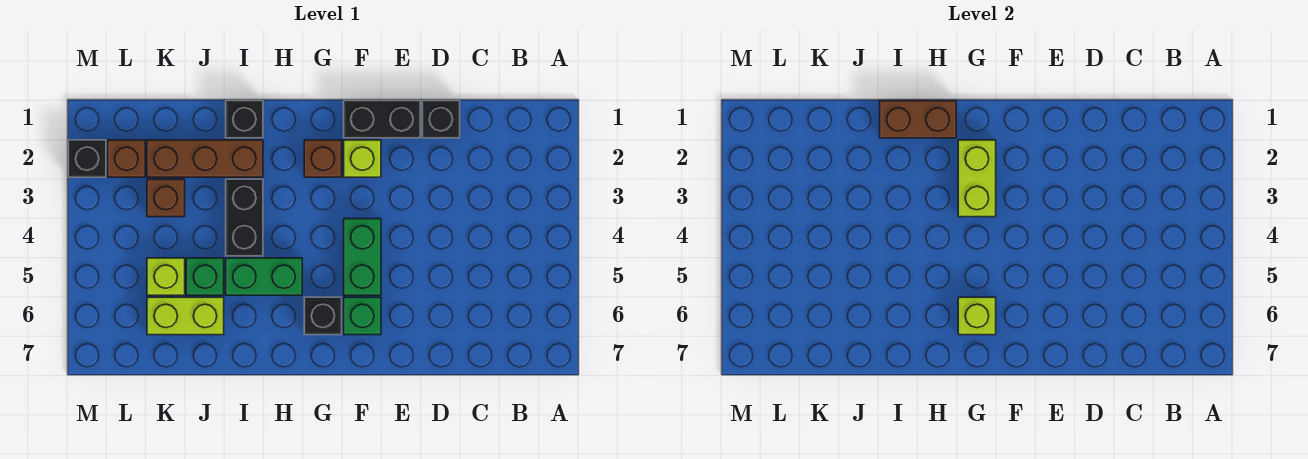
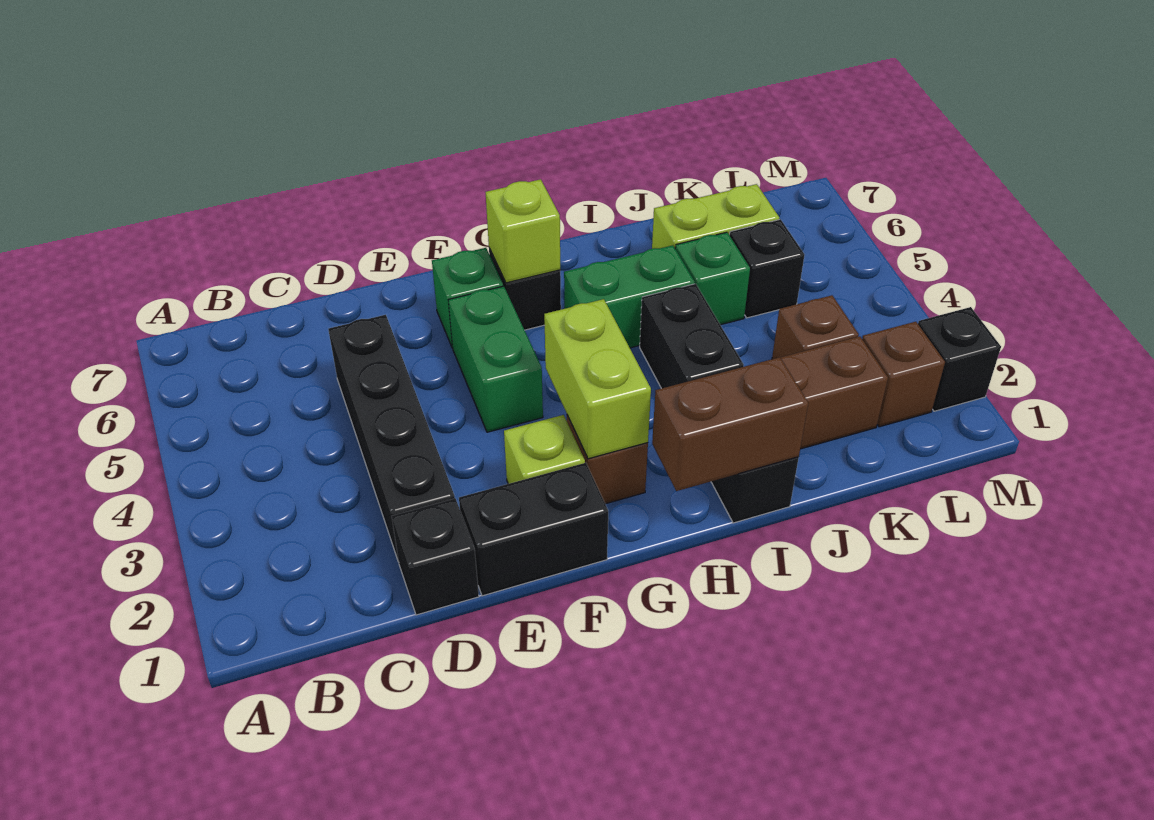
none -> black 1x4 brick [328,315,455,562]
lime 1x1 brick [147,258,185,295] -> black 1x1 brick [730,219,804,318]

